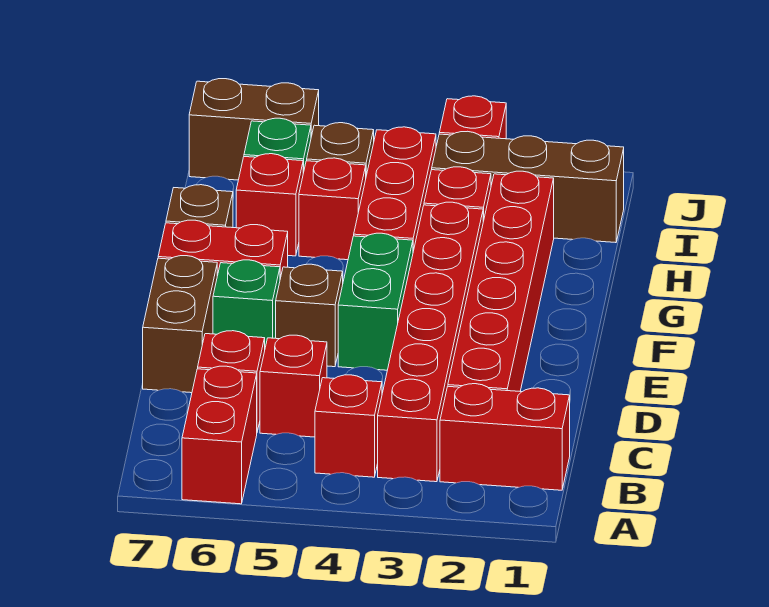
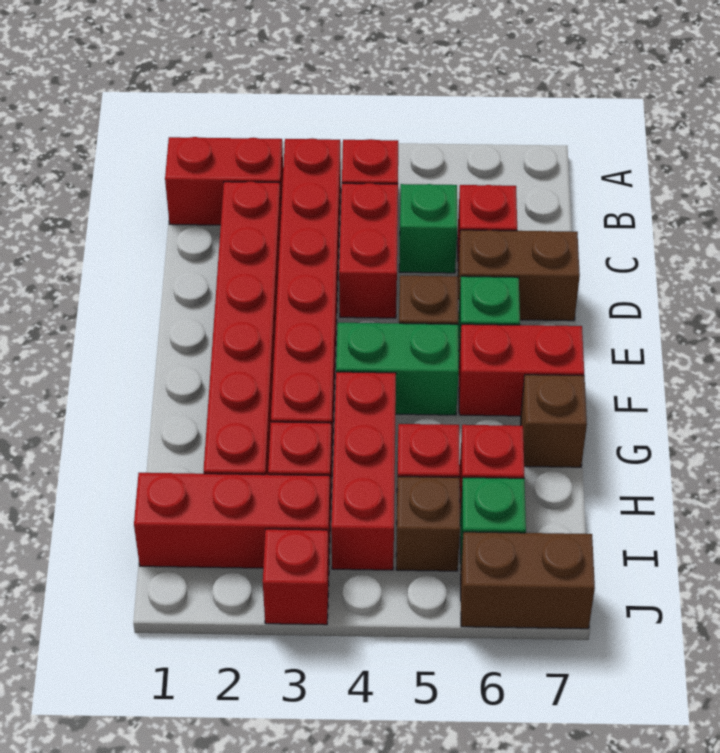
red 1x2 brick [182,366,257,504] -> red 1x2 brick moved to [339,183,398,318]
red 1x1 brick [260,335,327,437] -> green 1x1 brick [399,184,457,273]
brown 1x2 brick [143,256,217,393] -> brown 1x2 brick turned to [458,230,580,321]
green 1x2 brick [338,233,413,370] -> green 1x2 brick turned to [336,323,459,415]
brown 1x3 brick [432,131,624,243] -> red 1x3 brick [134,473,331,568]

